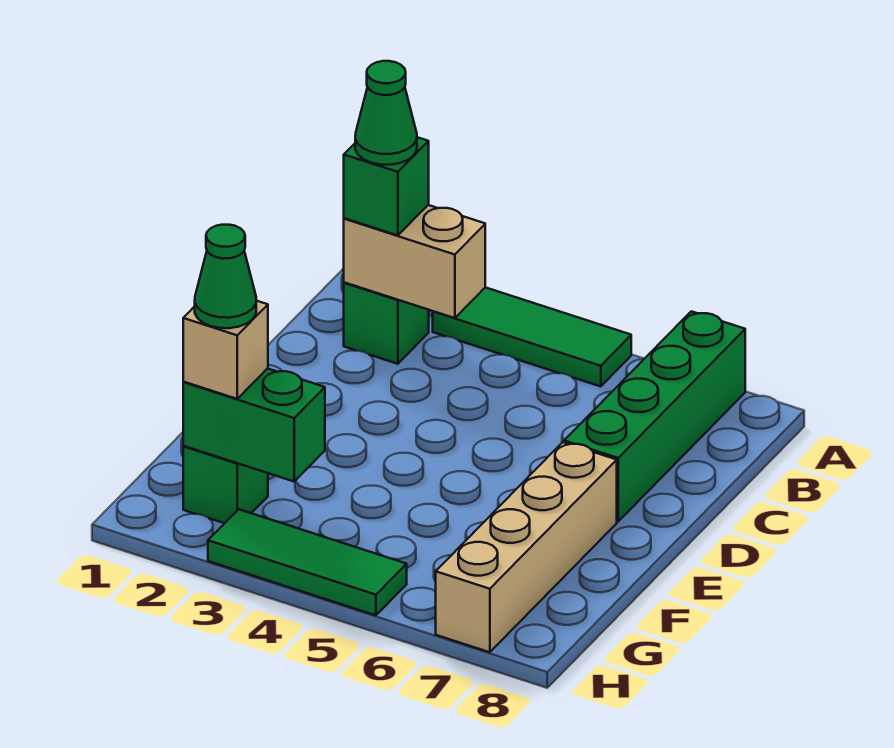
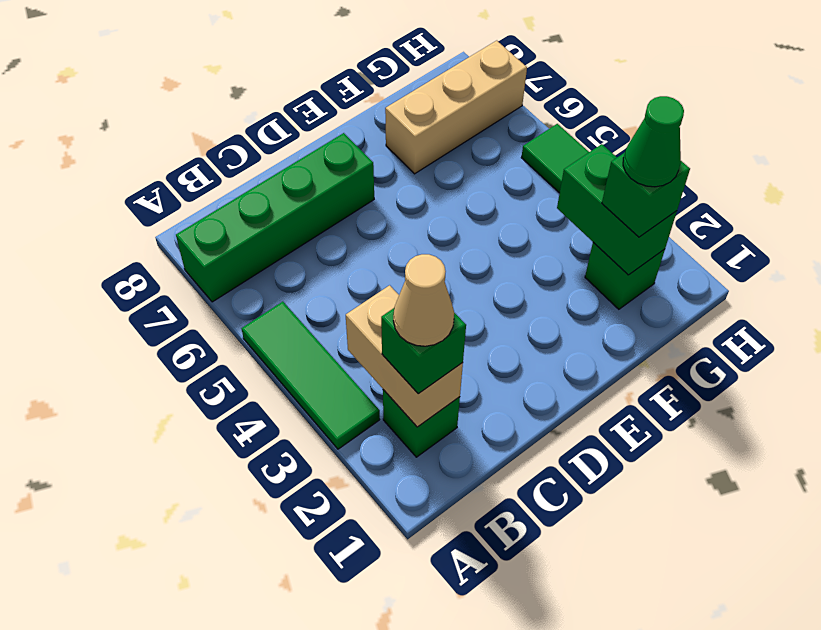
green 1x1 cone [355,61,417,165] -> tan 1x1 cone [393,254,454,346]
tan 1x4 brick [436,442,617,652] -> tan 1x3 brick [385,41,527,174]
tan 1x1 brick [183,301,268,399] -> green 1x1 brick [602,153,690,237]

